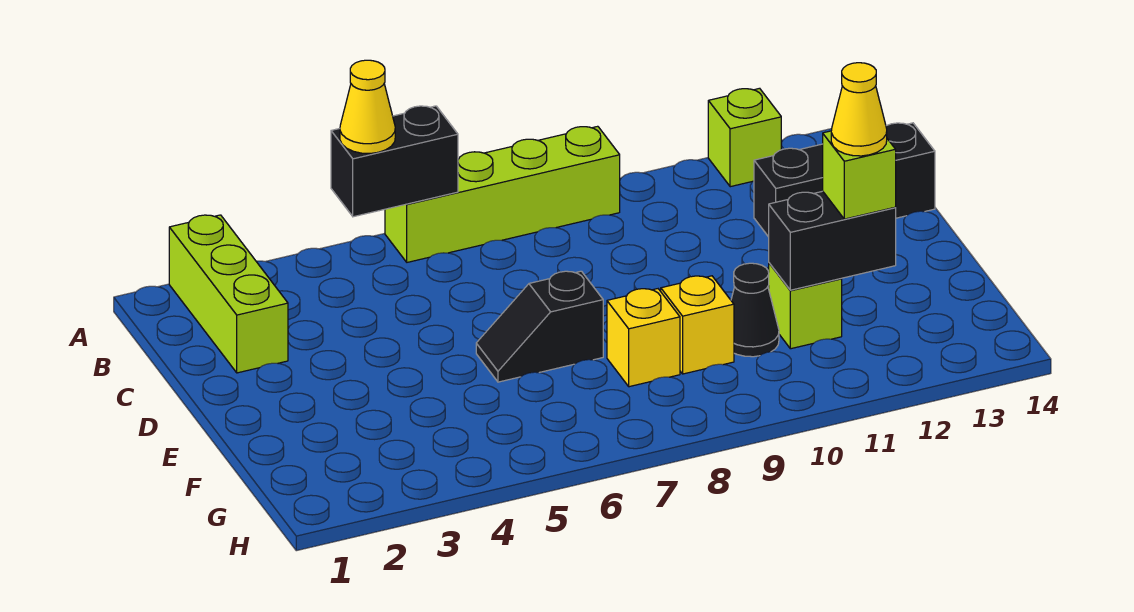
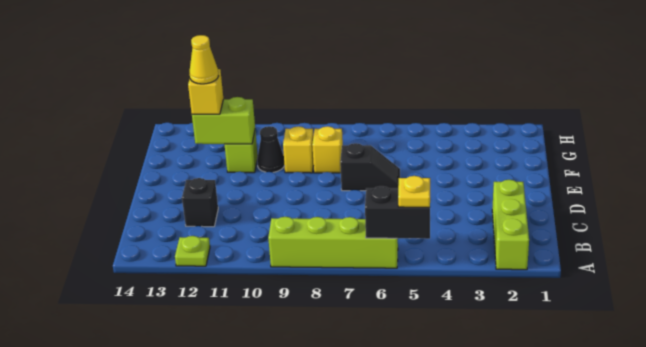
yellow 1x1 cone [340,60,395,154] -> yellow 1x1 plate [398,176,430,207]
lime 1x1 brick [708,88,781,187] -> lime 1x1 plate [175,236,210,266]
black 1x3 brick [754,123,935,237] -> black 1x1 brick [182,178,218,227]
black 1x2 brick [769,191,896,290] -> lime 1x2 brick [192,97,255,144]
lime 1x1 brick [823,131,896,219] -> yellow 1x1 brick [188,69,223,114]

